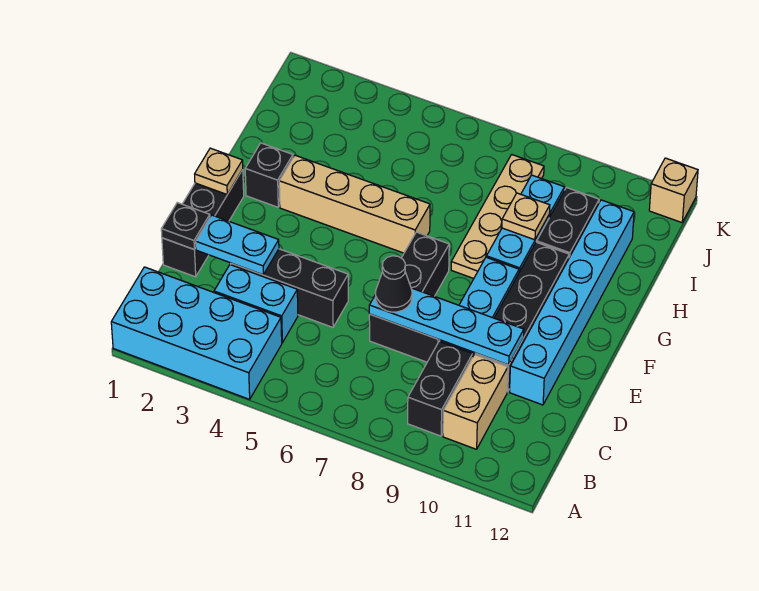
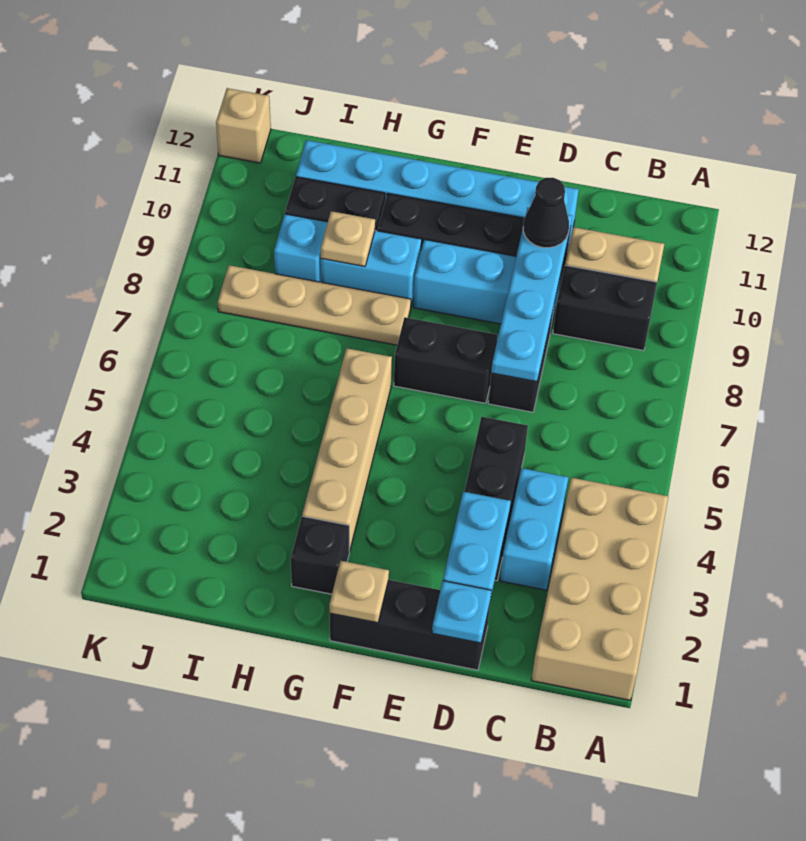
cyan 2x4 brick [111,267,282,399] -> tan 2x4 brick [531,478,668,700]
black 1x1 plate [161,203,210,249] -> cyan 1x1 plate [432,581,491,643]
black 1x1 cone [376,256,412,312] -> black 1x1 cone moved to [523,178,569,248]

